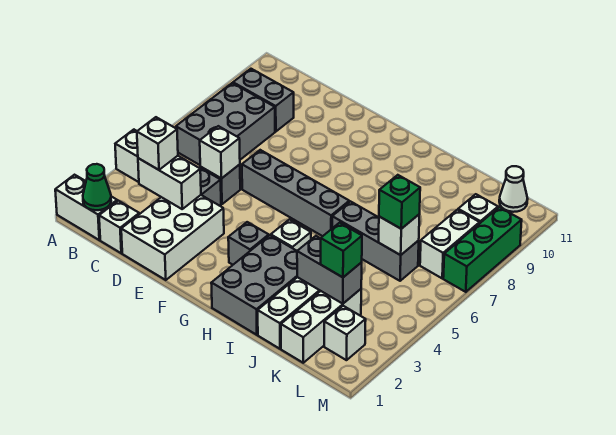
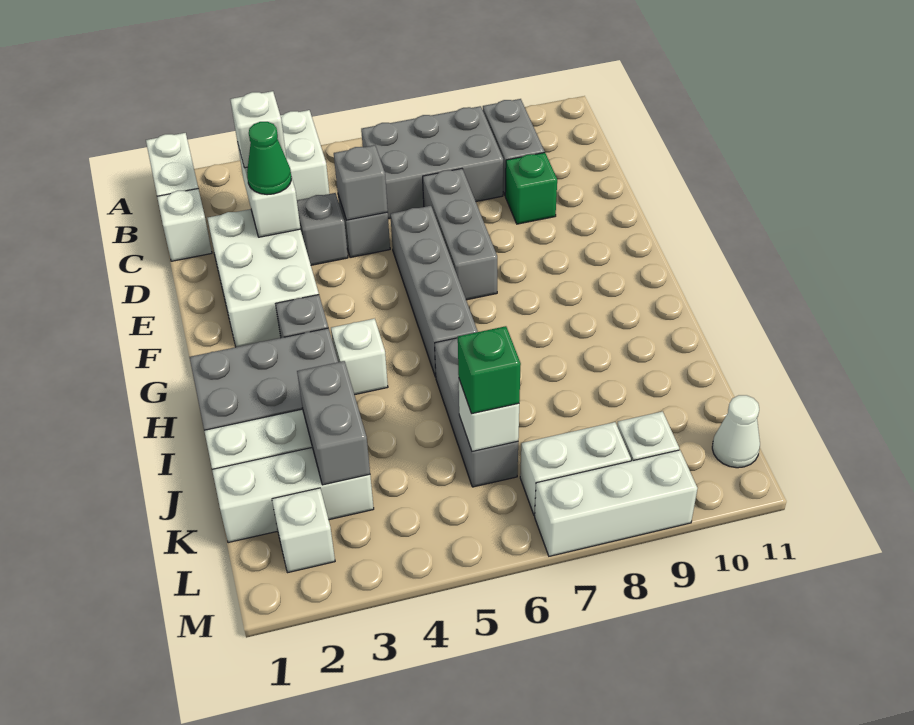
green 1x1 cone [83,164,111,210] -> green 1x1 cone moved to [247,122,291,195]
white 2x3 brick [121,195,224,280] -> white 2x3 brick turned to [207,209,319,347]
white 1x1 brick [200,126,240,179] -> grey 1x1 brick [334,145,388,220]
none -> grey 1x3 brick [423,169,497,300]
green 1x1 brick [321,223,362,277] -> green 1x1 brick moved to [505,152,557,224]
green 1x3 brick [443,207,522,292] -> white 1x3 brick [535,450,698,556]

